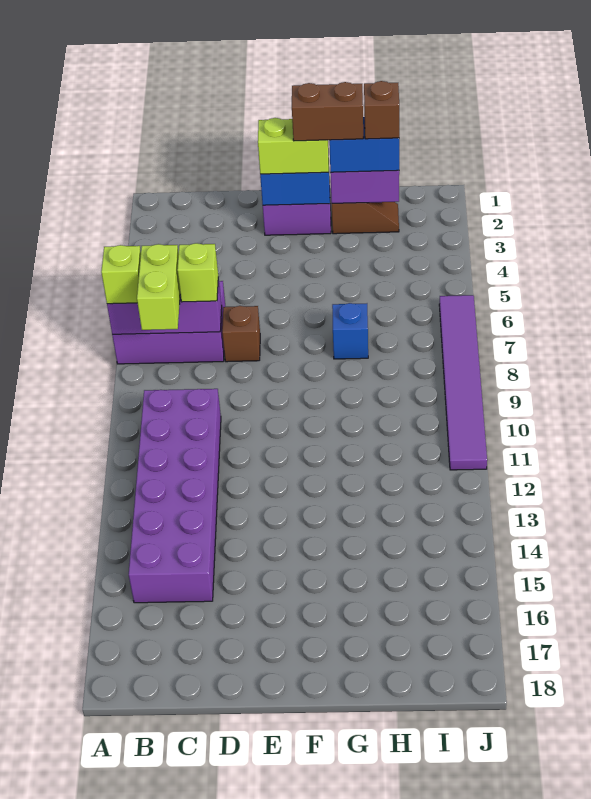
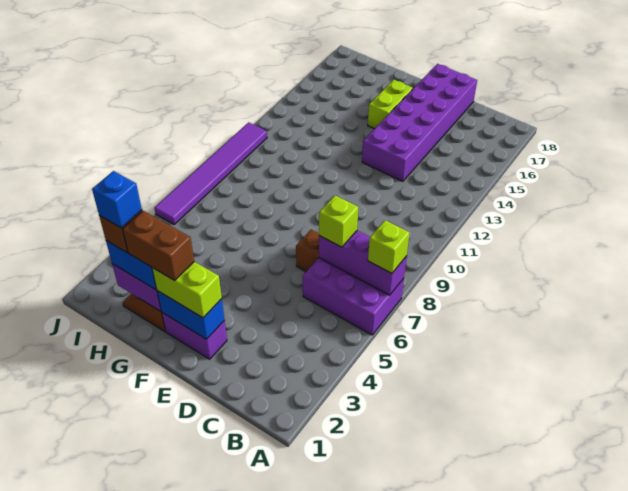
lime 1x2 brick [137,244,180,330] -> lime 1x2 brick moved to [368,80,413,129]
purple 2x6 brick [129,389,221,603] -> purple 2x6 brick moved to [362,64,477,181]
blue 1x1 brick [332,303,368,359] -> blue 1x1 brick moved to [92,171,142,228]

